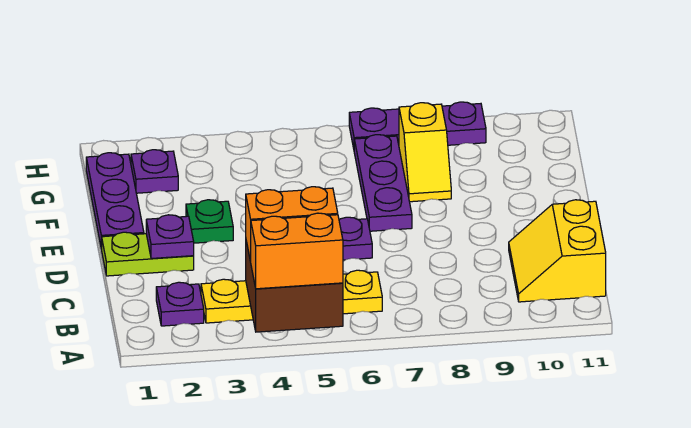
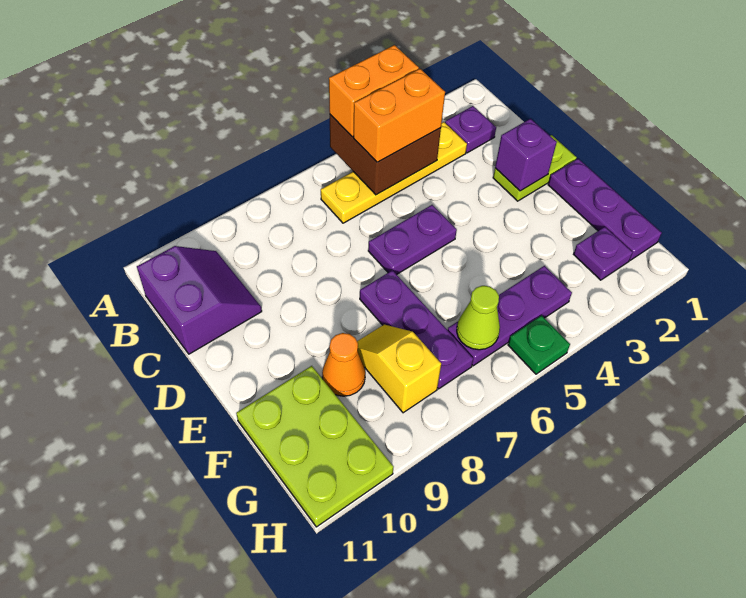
yellow 2x2 slope [509,200,606,302] -> purple 2x2 slope [137,246,262,354]
purple 1x1 plate [146,215,194,259] -> purple 1x1 brick [495,119,557,191]
green 1x1 plate [186,200,233,243] -> green 1x1 plate moved to [508,315,570,374]
none -> orange 1x1 cone [322,333,365,396]
none -> lime 2x3 plate [236,366,393,527]
none -> lime 1x1 cone [457,286,500,350]
purple 1x3 plate [349,102,486,148] -> purple 1x3 plate moved to [448,266,572,366]

